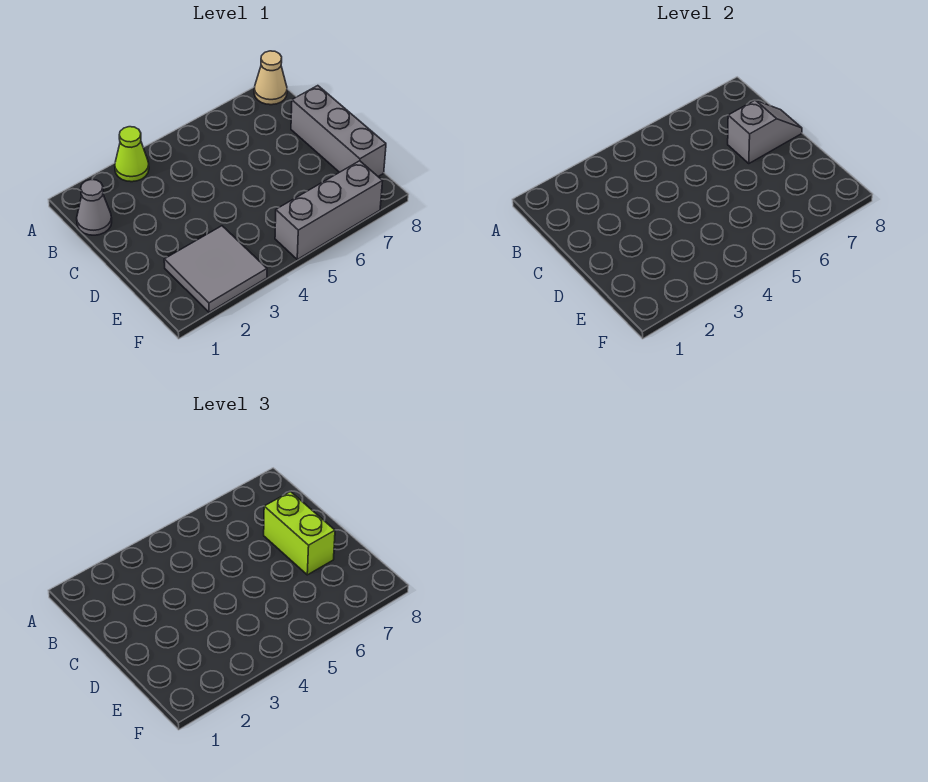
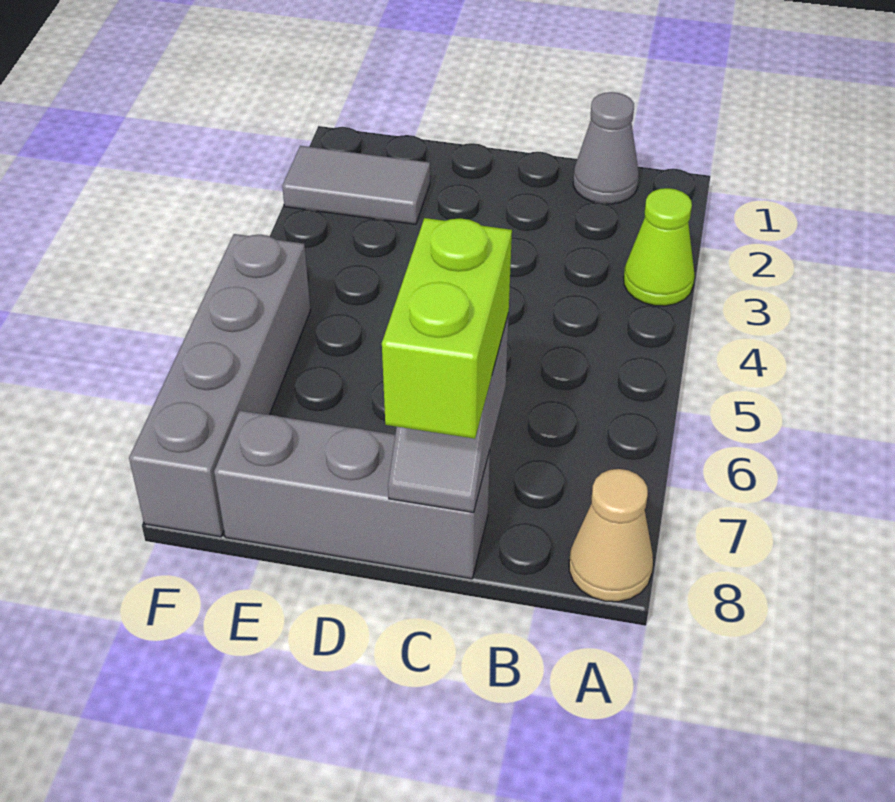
lime 1x2 brick [264,492,335,575] -> lime 1x2 brick turned to [382,218,512,439]
grey 2x2 tile [164,226,267,312] -> grey 1x2 tile [282,146,430,224]
grey 1x3 brick [275,161,382,259] -> grey 1x4 brick [129,234,310,537]

